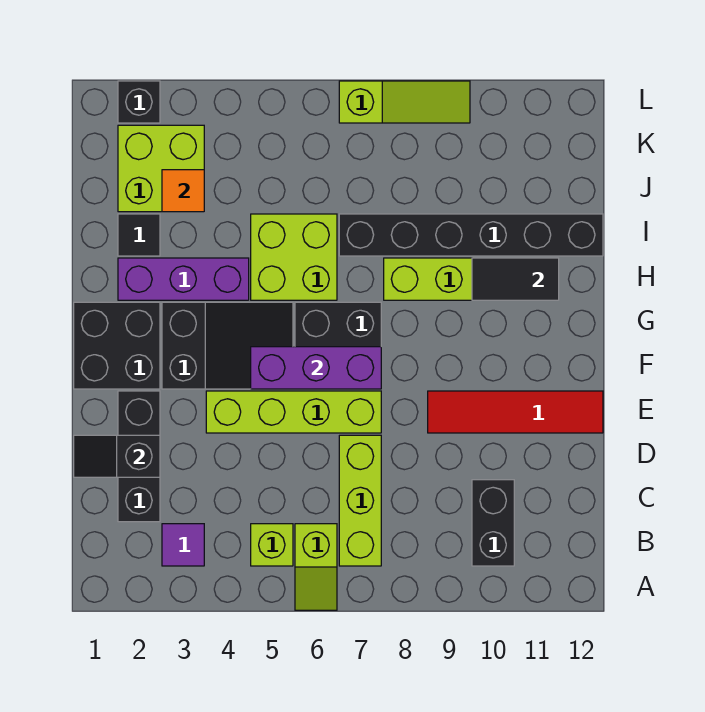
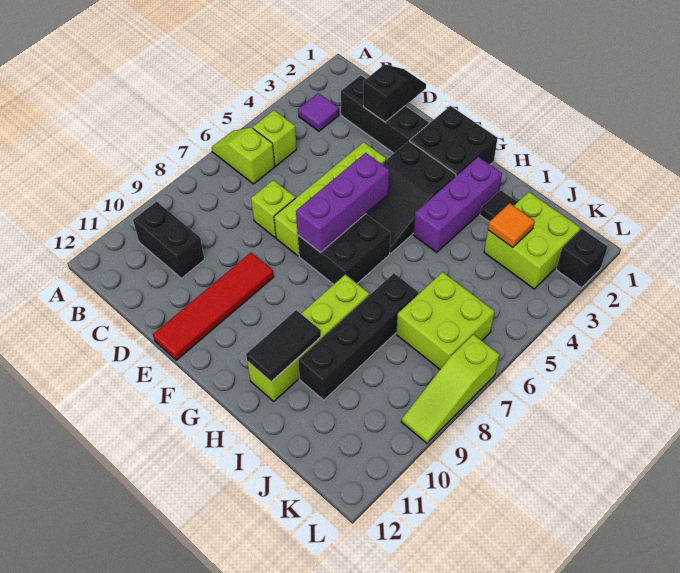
lime 1x3 brick [339,435,381,566] -> lime 1x1 brick [251,180,295,238]
lime 2x2 brick [251,214,337,300] -> lime 2x2 brick moved to [396,272,495,369]
black 1x6 brick [339,214,603,256] -> black 1x4 brick [298,273,419,400]

